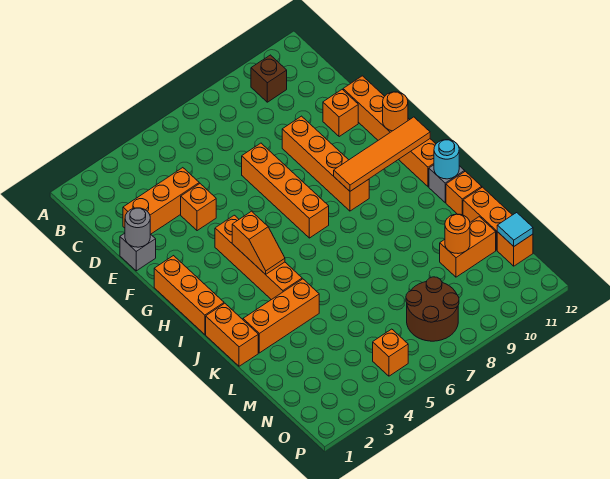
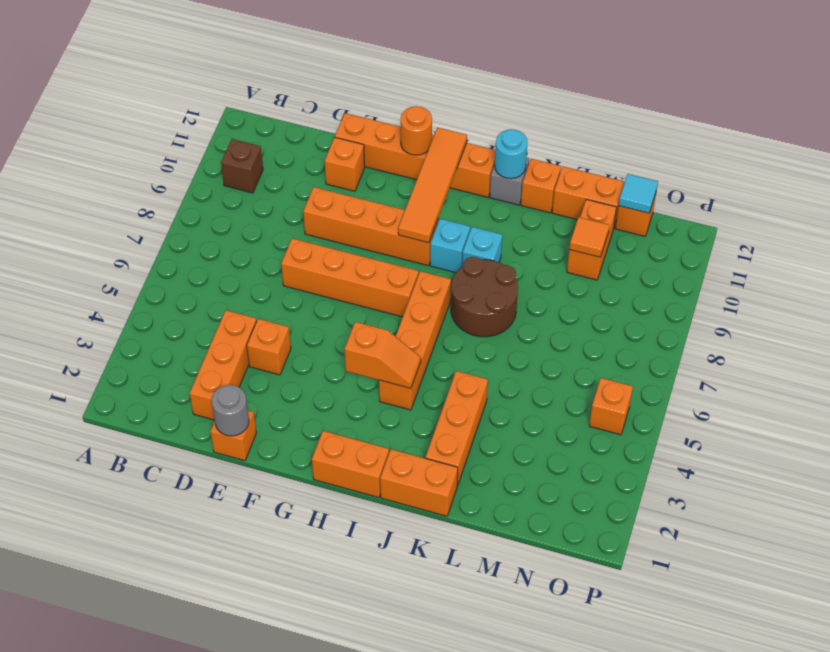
grey 1x1 brick [120,233,156,271] -> orange 1x1 brick [210,411,256,461]
orange 1x3 brick [154,256,224,334] -> orange 1x2 brick [312,431,389,498]
orange 1x4 brick [215,215,302,300] -> orange 1x4 brick turned to [379,271,451,410]
none -> cyan 1x1 brick [430,219,470,273]
none -> cyan 1x1 brick [462,227,502,266]
orange 1x1 round brick [445,214,470,254] -> orange 1x1 tile [569,217,609,257]
brown 2x2 round brick [406,277,459,341] -> brown 2x2 round brick moved to [451,257,518,337]

